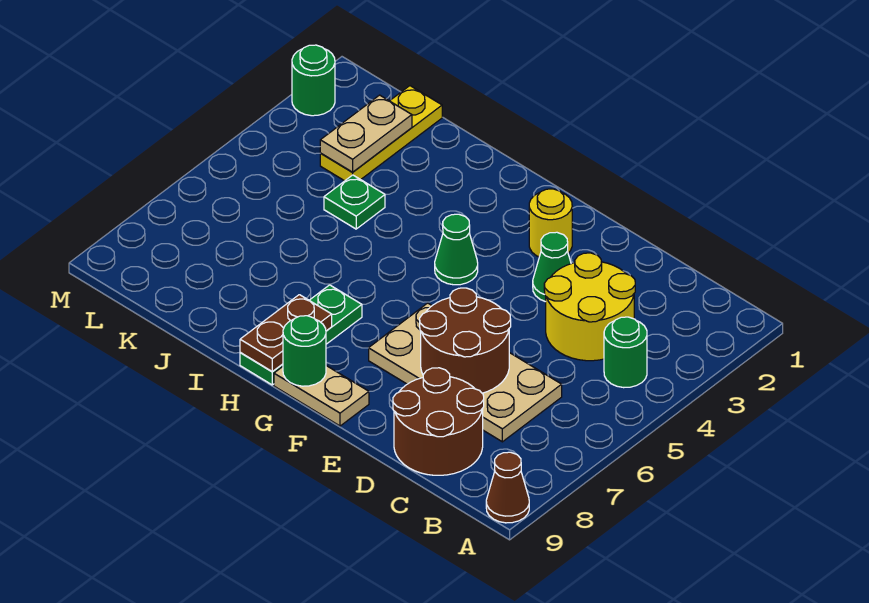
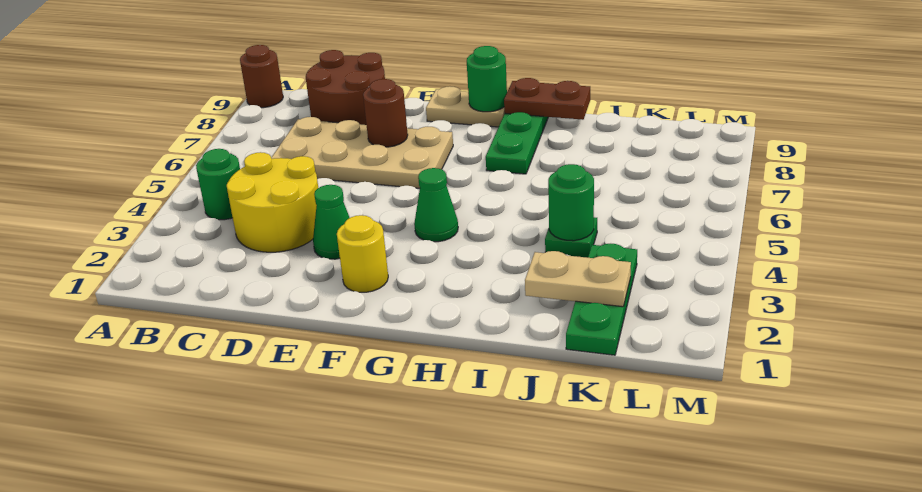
brown 1x1 cone [486,452,529,523] -> brown 1x1 round brick [240,45,283,108]
brown 2x2 round brick [420,288,511,393] -> brown 1x1 round brick [363,79,408,147]
brown 1x2 plate [240,295,332,372] -> brown 1x2 plate turned to [504,78,590,120]
yellow 1x3 plate [320,86,442,181] -> green 1x3 plate [566,244,637,355]
tan 1x2 plate [320,95,412,172] -> tan 1x2 plate turned to [525,251,631,307]
green 1x1 round brick [292,45,335,116] -> green 1x1 round brick moved to [548,164,594,241]

